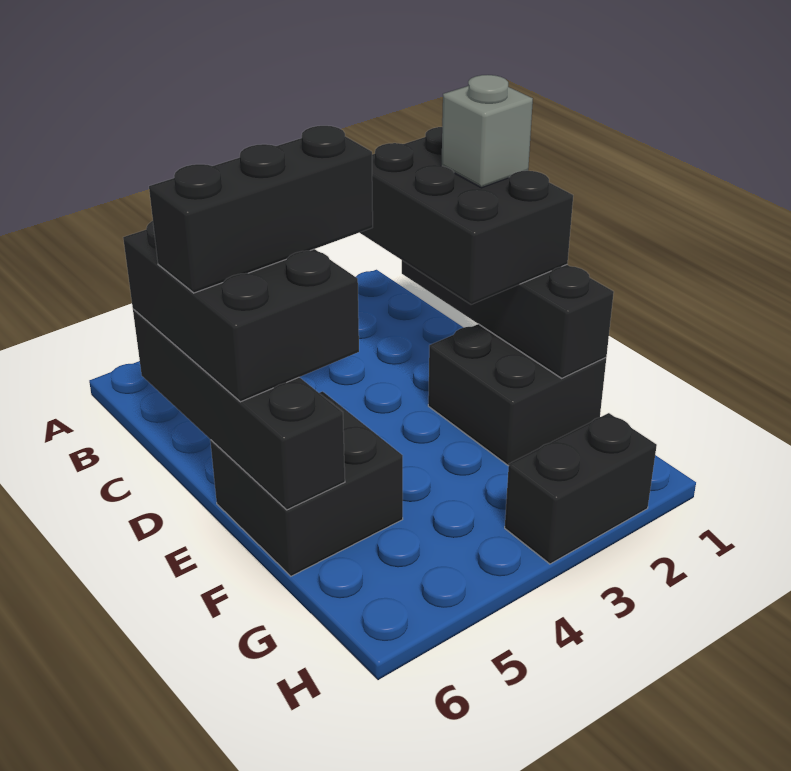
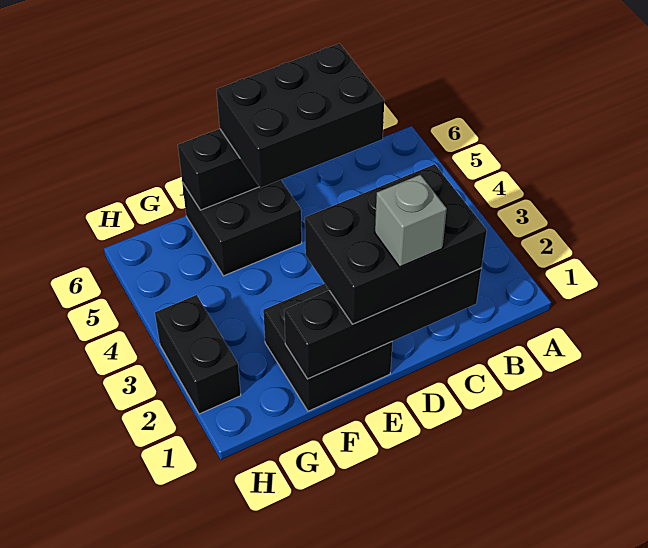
black 1x3 brick [149,126,373,293] -> none

